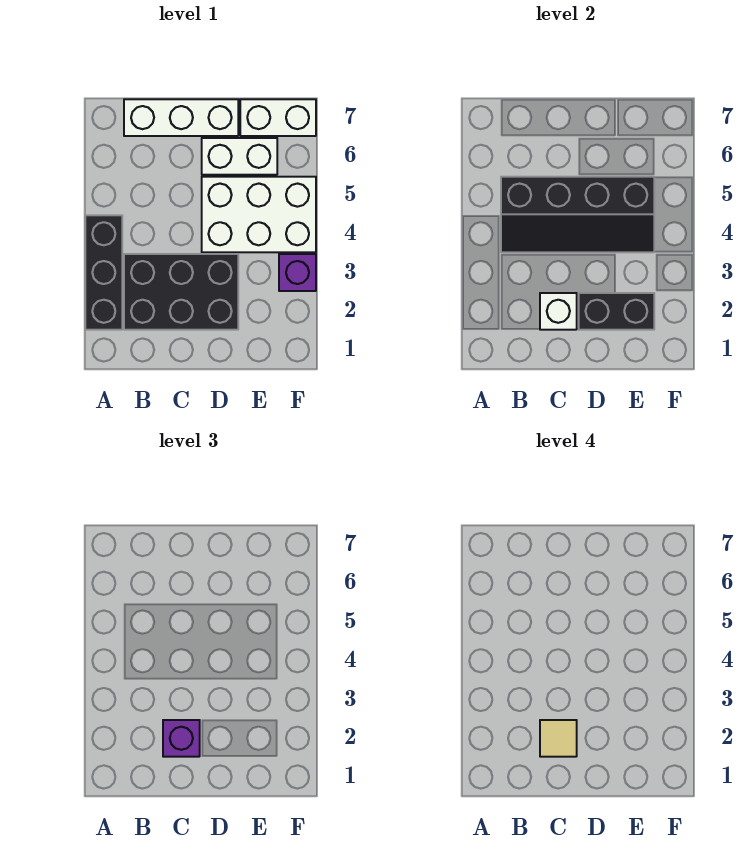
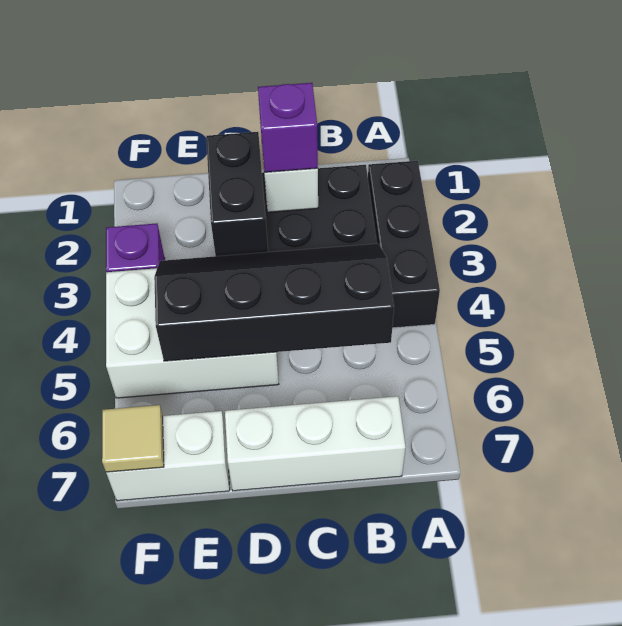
tan 1x1 tile [540,720,577,757] -> tan 1x1 tile moved to [102,405,164,472]
black 1x2 brick [579,293,654,330] -> black 1x2 brick turned to [206,132,268,256]
white 1x2 brick [202,138,277,175] -> none

